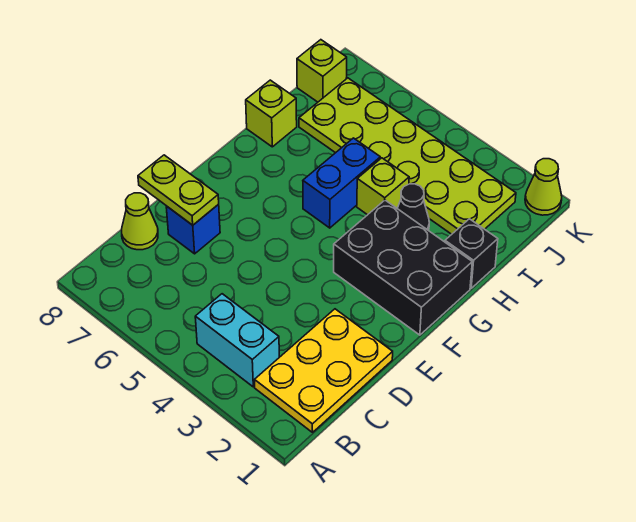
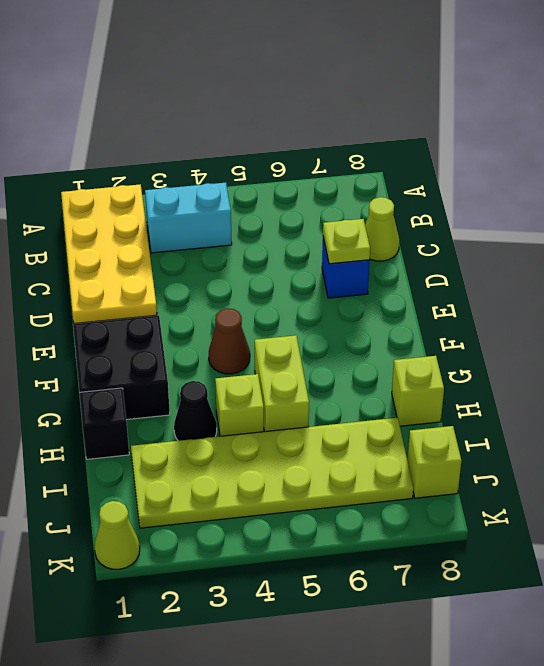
yellow 2x3 plate [255,309,393,432] -> yellow 2x4 plate [61,184,157,324]
lime 1x2 plate [138,155,219,225] -> lime 1x1 plate [323,219,370,264]
black 2x3 brick [334,200,472,335] -> black 2x2 brick [73,315,170,420]
none -> brown 1x1 cone [209,308,250,374]
blue 1x2 brick [303,138,380,228] -> lime 1x2 brick [255,335,309,432]

